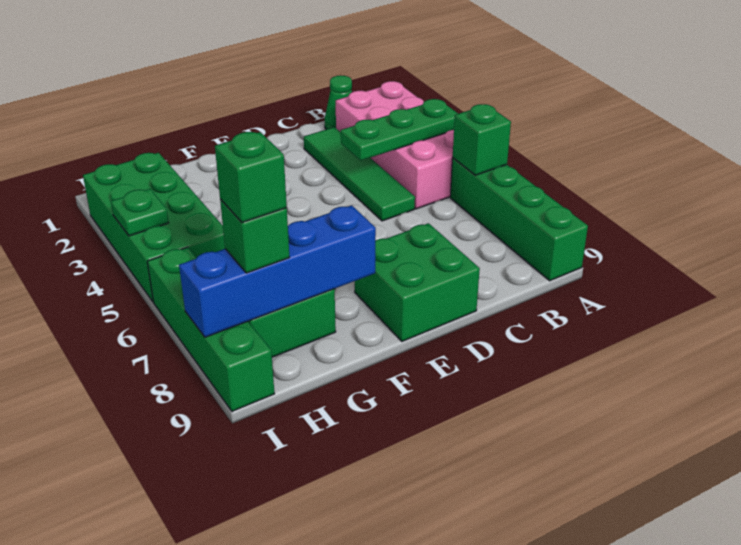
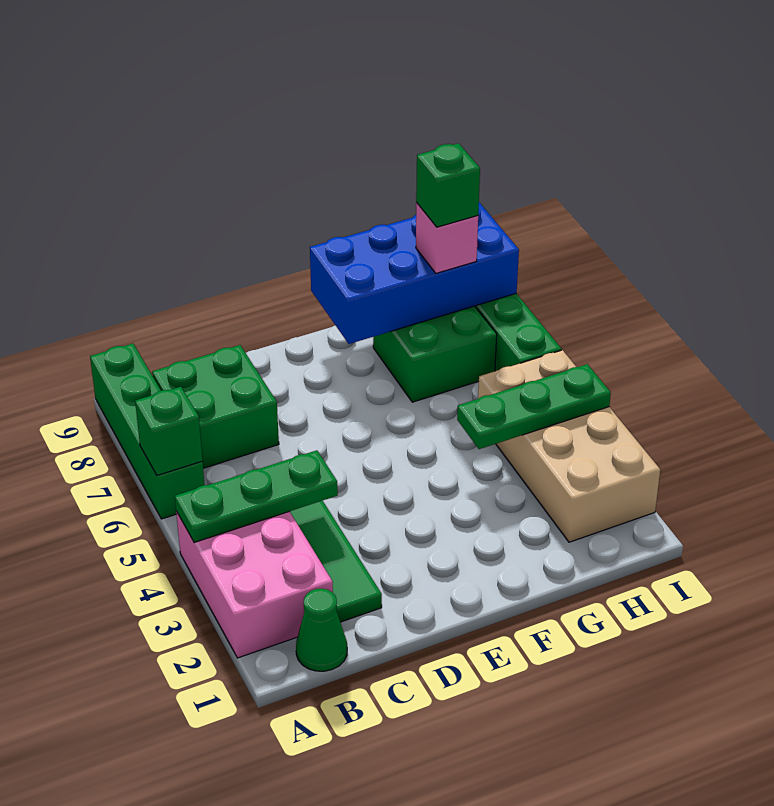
pink 2x4 brick [336,81,454,209] -> pink 2x3 brick [176,511,333,658]
green 2x2 brick [355,223,480,341] -> green 2x2 brick moved to [152,345,279,468]
blue 1x4 brick [179,205,376,337] -> blue 2x4 brick [310,203,519,344]
green 2x4 brick [83,153,225,302] -> tan 2x4 brick [478,350,660,542]
green 1x1 brick [220,199,290,273] -> pink 1x1 brick [416,203,478,273]
green 1x1 plate [111,189,169,236] -> green 1x3 plate [457,364,611,449]

